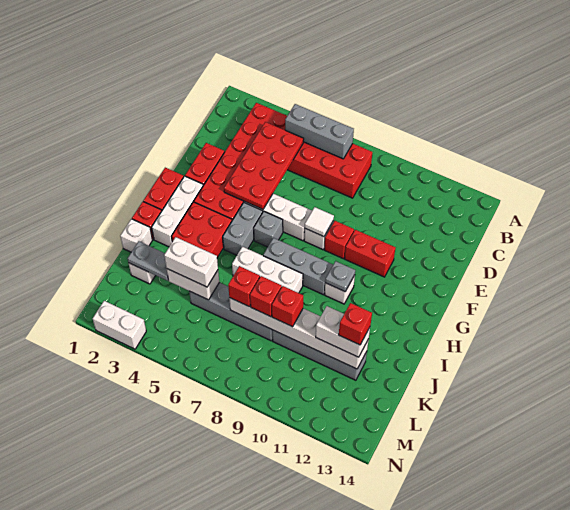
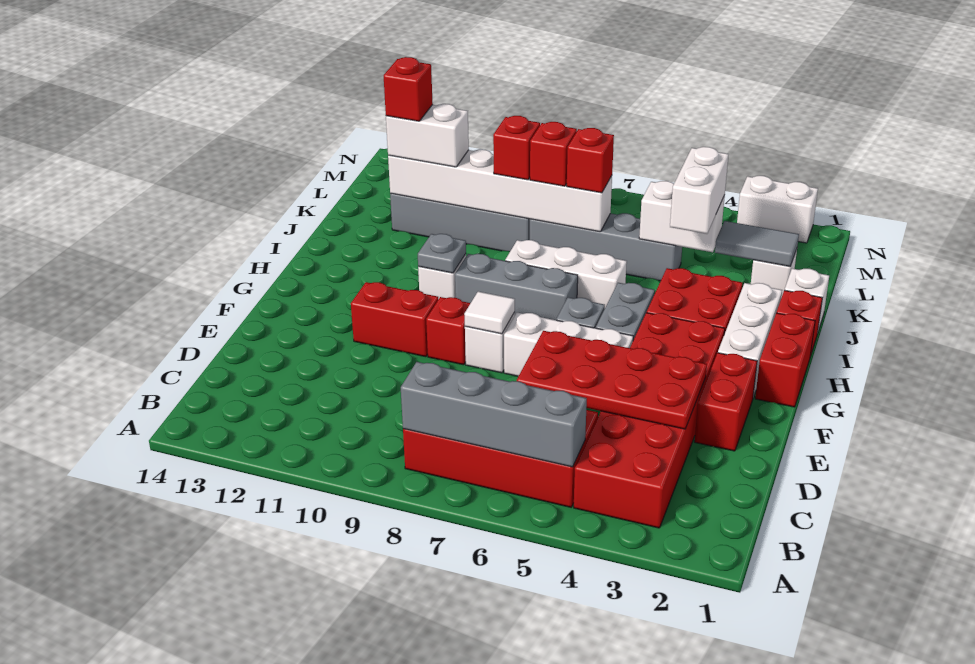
grey 1x3 brick [285,104,354,159] -> grey 1x4 brick [401,362,587,467]
red 2x4 plate [224,122,304,210] -> red 2x4 plate turned to [517,331,707,429]
grey 1x2 plate [128,241,168,281] -> grey 1x2 tile [715,221,799,266]
white 1x2 brick [164,237,218,287] -> white 1x2 brick turned to [670,147,729,234]

